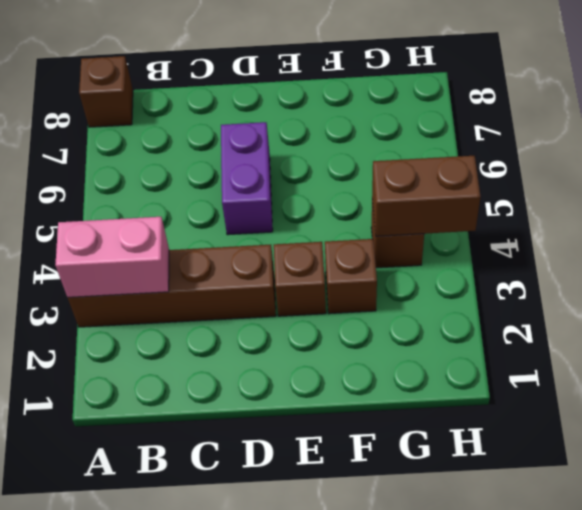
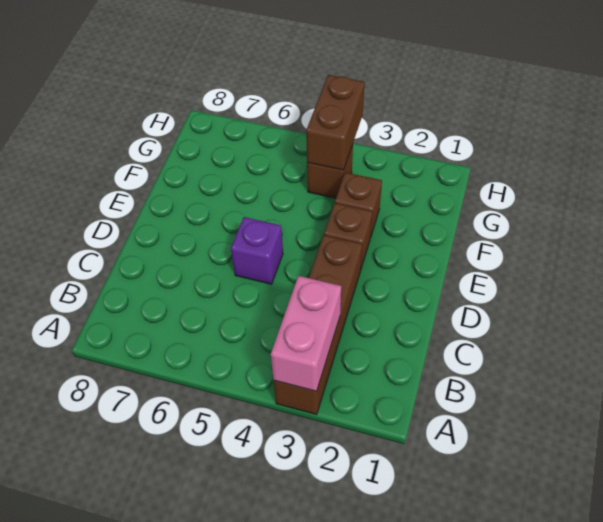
brown 1x1 brick [79,56,133,127] -> none
purple 1x2 brick [221,122,273,235] -> purple 1x1 brick [231,217,283,284]

